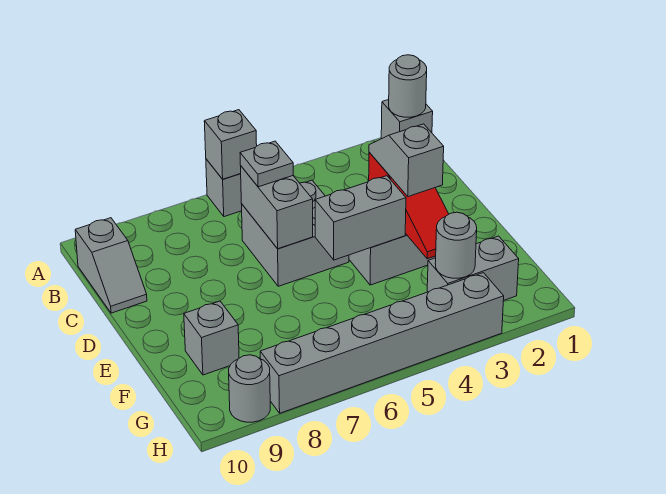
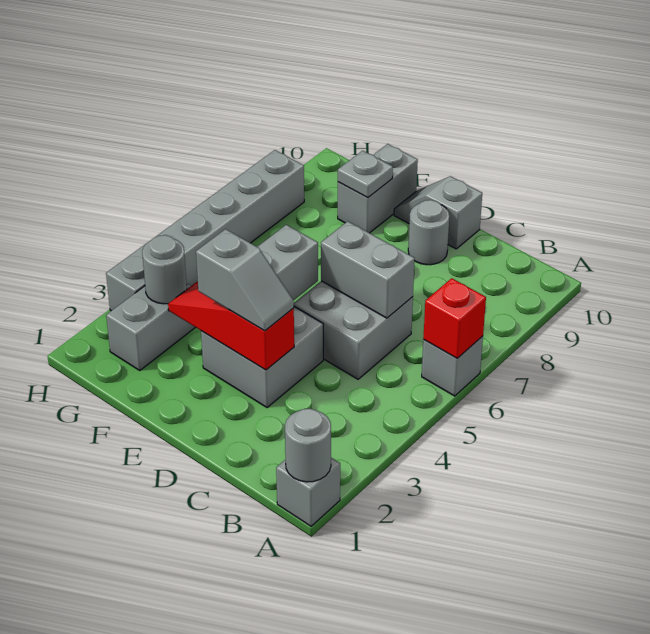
grey 1x1 brick [204,110,257,179] -> red 1x1 brick [423,278,486,358]
grey 1x2 slope [75,218,147,313] -> grey 1x2 slope moved to [394,176,482,249]
grey 1x1 plate [240,141,294,187] -> grey 1x1 plate moved to [338,151,393,198]
grey 1x1 brick [184,301,239,375] -> grey 1x2 brick [338,144,418,233]
grey 1x1 round brick [229,355,270,422] -> grey 1x1 round brick moved to [408,200,449,265]

